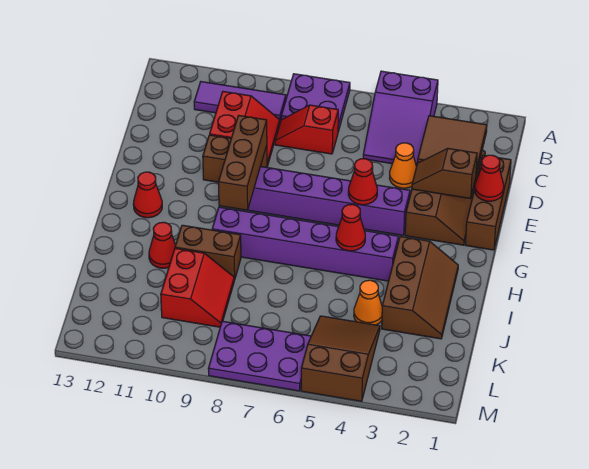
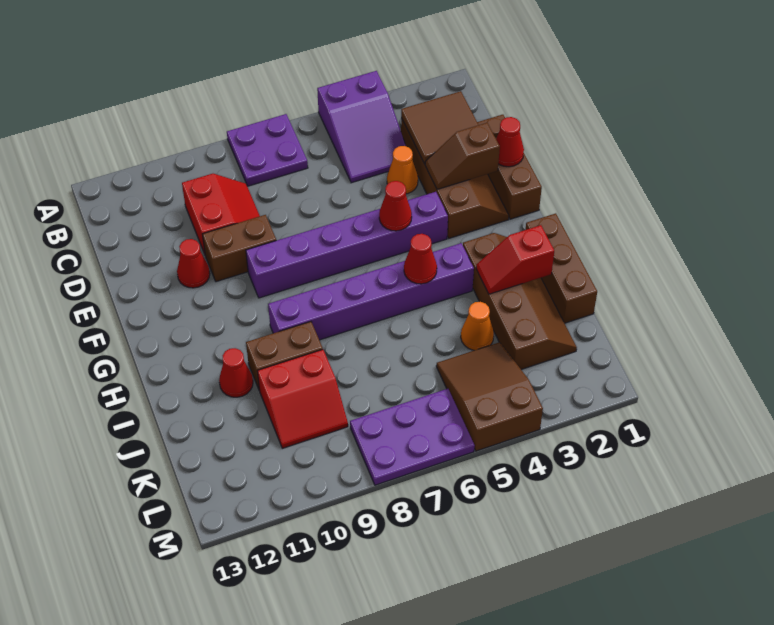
purple 1x3 tile [194,82,286,122] -> none
red 1x2 slope [275,105,338,154] -> red 1x2 slope moved to [476,225,554,294]
brown 1x3 brick [218,115,267,210] -> brown 1x3 brick moved to [526,213,597,323]
red 1x1 cone [133,172,162,218] -> red 1x1 cone moved to [177,239,210,288]
brown 2x3 slope [382,236,458,339] -> brown 2x4 slope [463,233,577,370]
red 2x2 slope [161,248,234,327] -> red 2x2 slope turned to [258,350,348,448]

